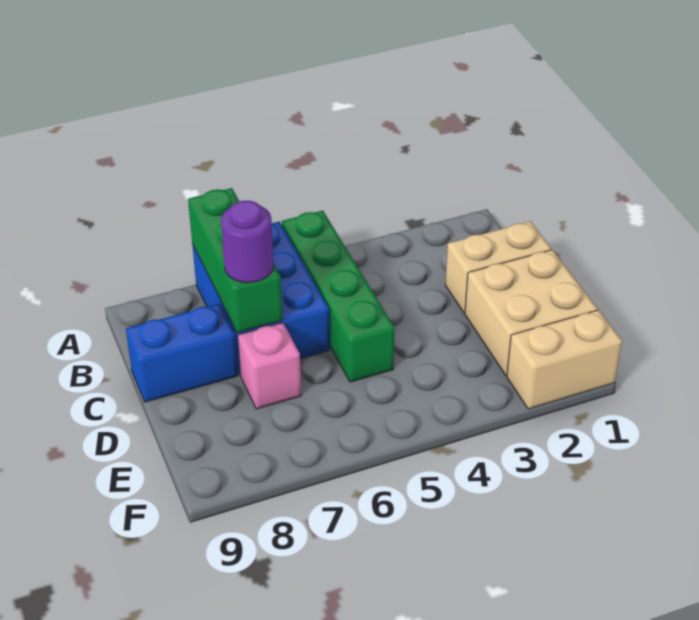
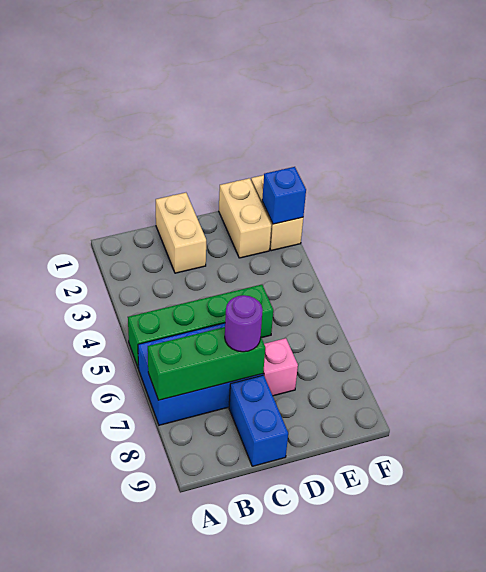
tan 2x2 brick [465,250,597,375] -> tan 1x2 brick [219,178,271,258]
none -> blue 1x1 brick [262,167,306,224]

